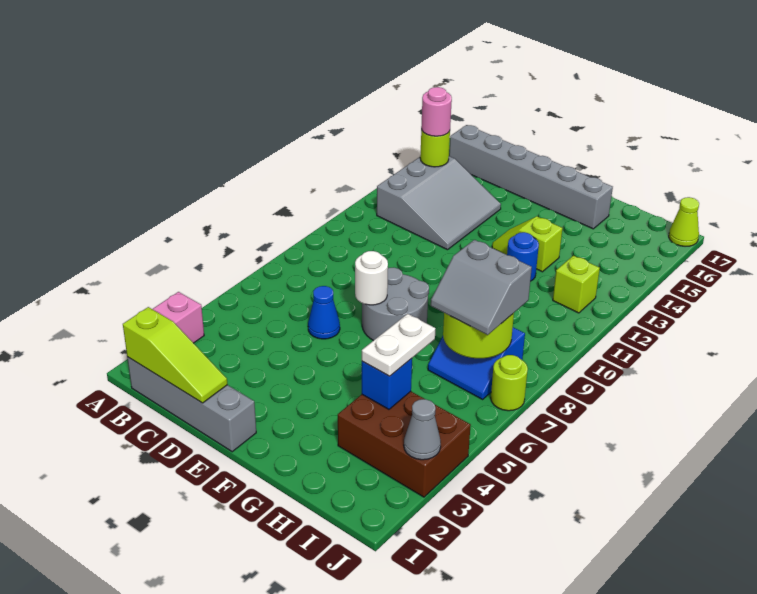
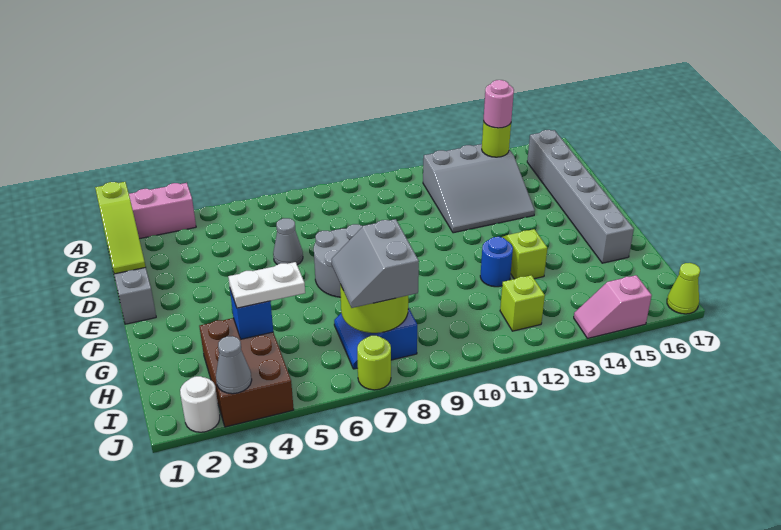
blue 1x1 cone [308,286,340,339] -> grey 1x1 cone [273,218,303,265]
white 1x1 round brick [355,251,388,305] -> white 1x1 round brick moved to [180,376,220,432]
none -> pink 1x2 slope [574,275,652,338]

